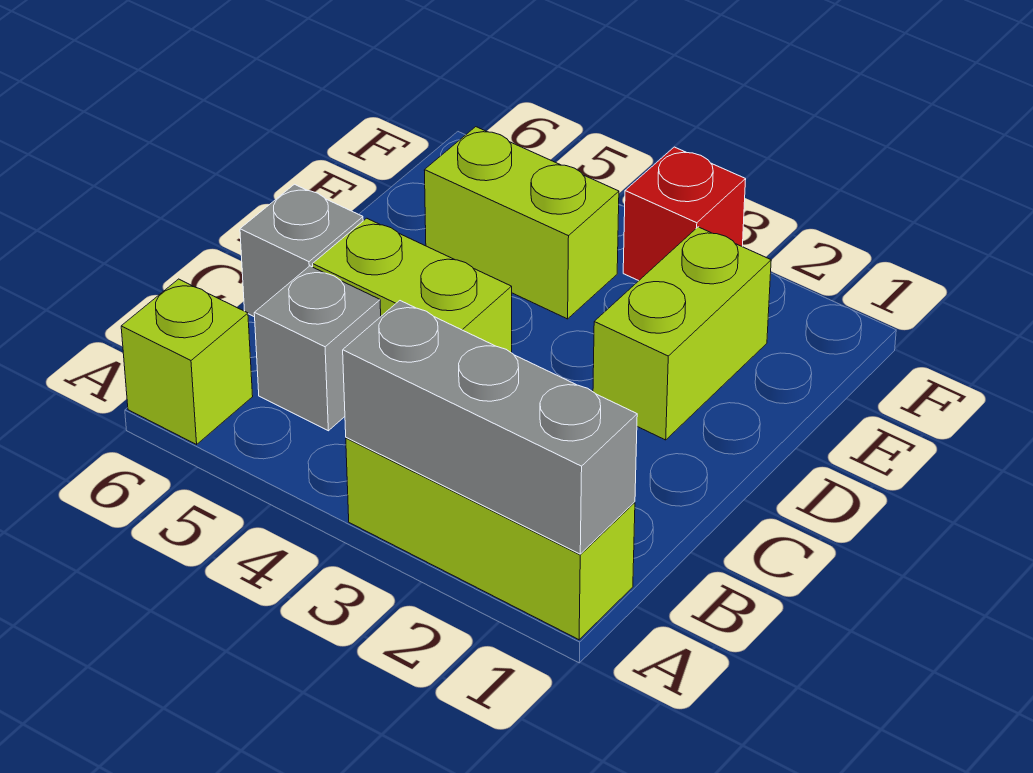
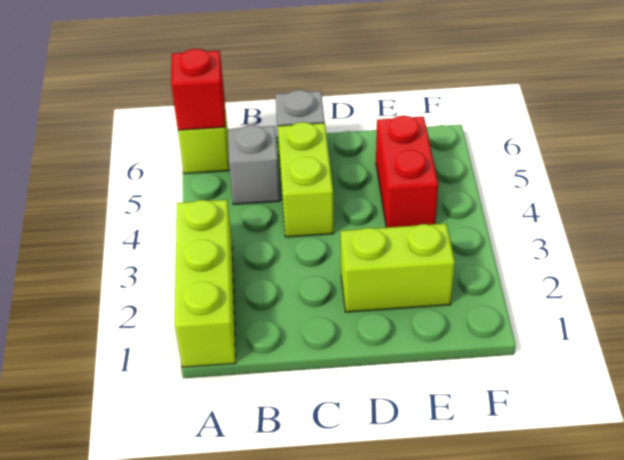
grey 1x3 brick [343,301,637,554] -> none
lime 1x2 brick [424,127,619,319] -> red 1x2 brick [376,116,438,227]
red 1x1 brick [623,147,746,281] -> red 1x1 brick moved to [171,49,225,130]

